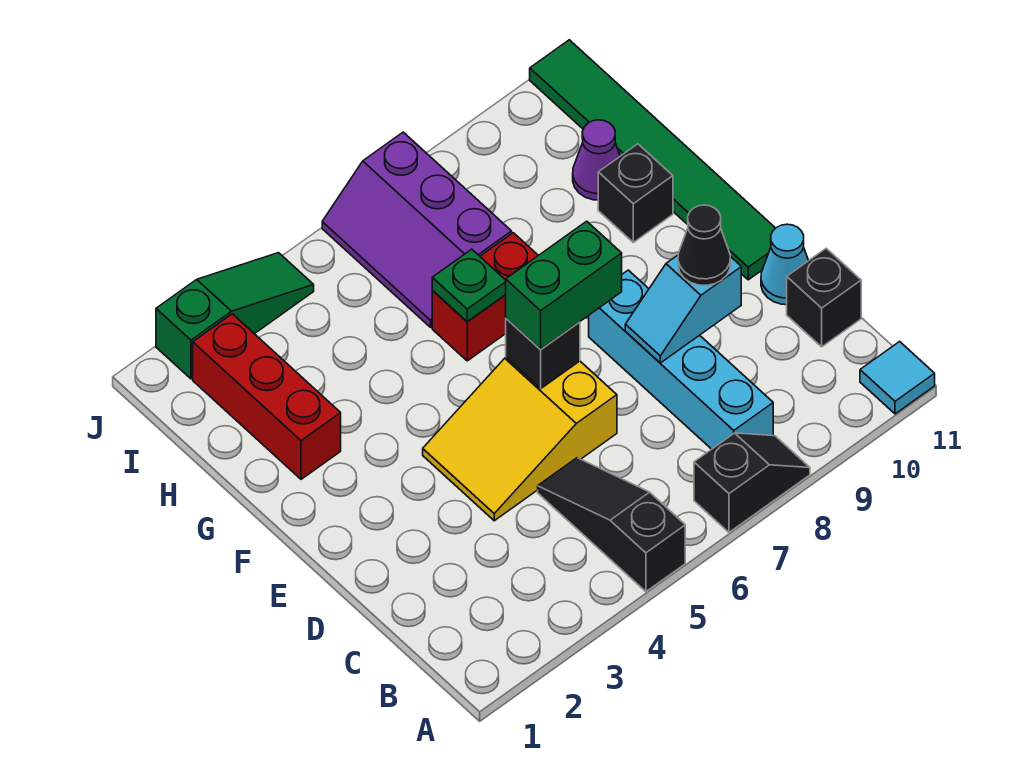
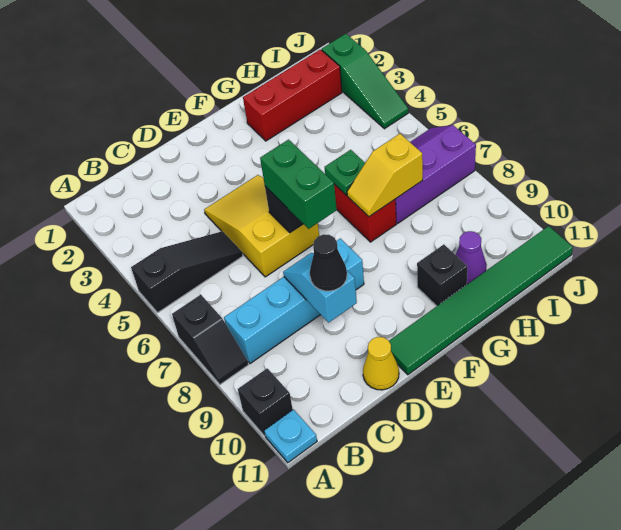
cyan 1x1 tile [860,342,935,414] -> cyan 1x1 plate [264,410,317,463]
black 1x1 brick [787,248,861,347] -> black 1x1 brick moved to [238,368,293,436]
cyan 1x1 cone [761,224,809,305] -> yellow 1x1 cone [363,337,399,390]
none -> yellow 1x2 slope [347,134,423,217]

